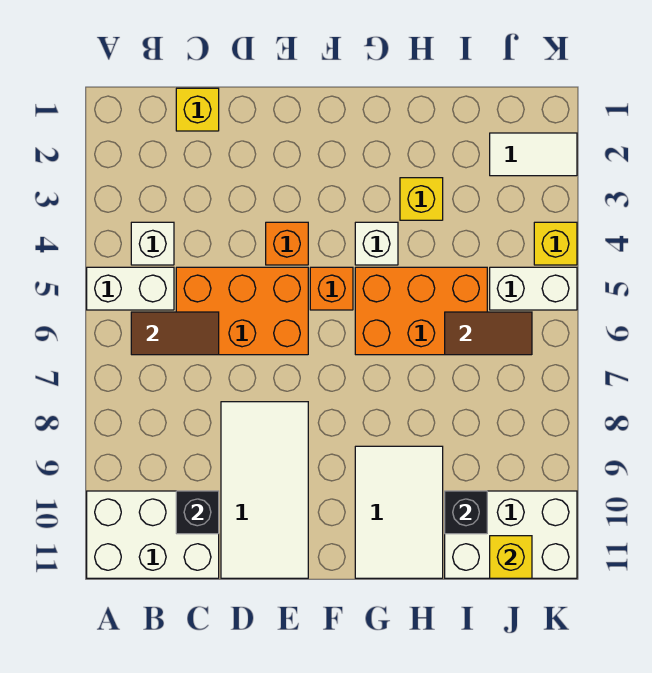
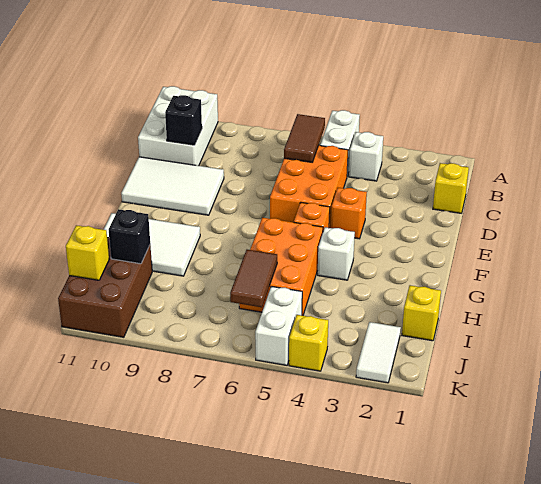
white 2x4 tile [221,402,308,578] -> white 2x3 tile [121,157,224,215]
yellow 1x1 brick [400,178,443,220] -> yellow 1x1 brick moved to [402,285,441,341]
white 2x3 brick [445,491,577,578] -> brown 2x3 brick [58,237,152,337]

